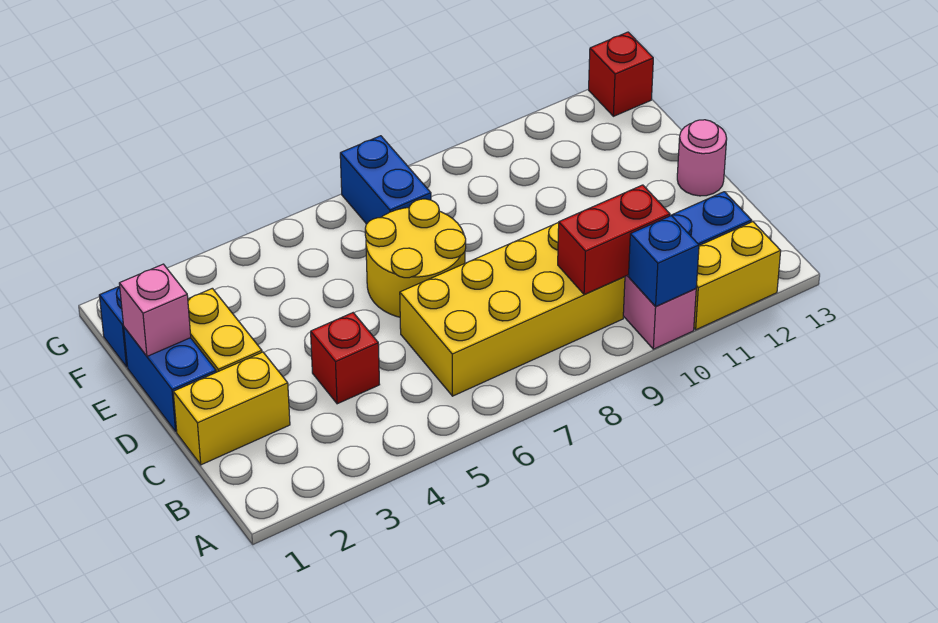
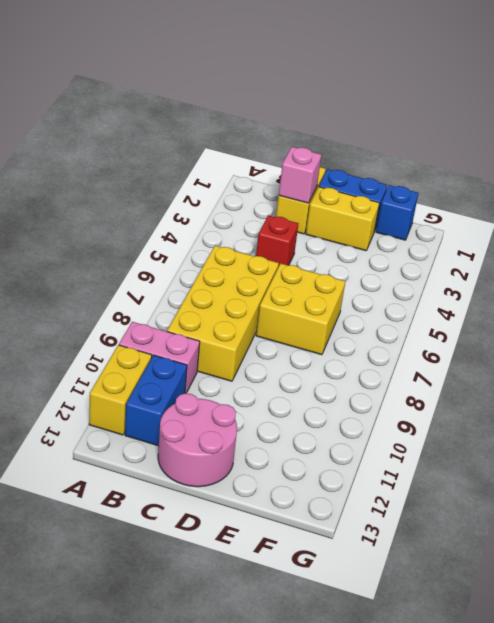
blue 1x1 brick [628,216,699,307] -> none
red 1x2 brick [558,185,670,295] -> none
yellow 2x2 round brick [365,199,466,317] -> yellow 2x2 brick [256,264,346,355]
pink 1x1 round brick [677,120,727,196] -> pink 2x2 round brick [158,393,237,487]
pink 1x1 brick [119,264,191,356] -> pink 1x1 brick moved to [279,147,321,203]
blue 1x2 brick [340,136,431,224] -> none
red 1x1 brick [589,32,653,116] -> none

